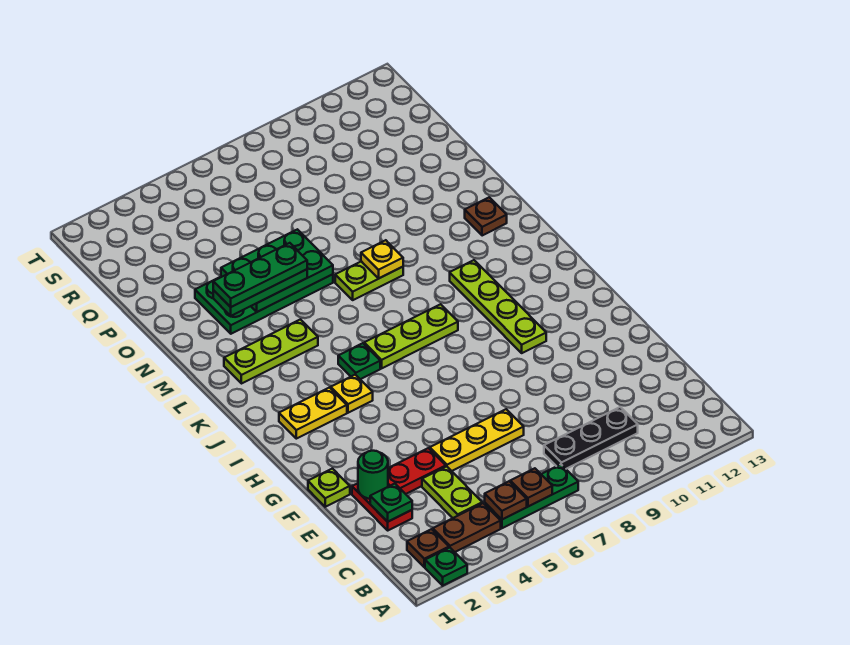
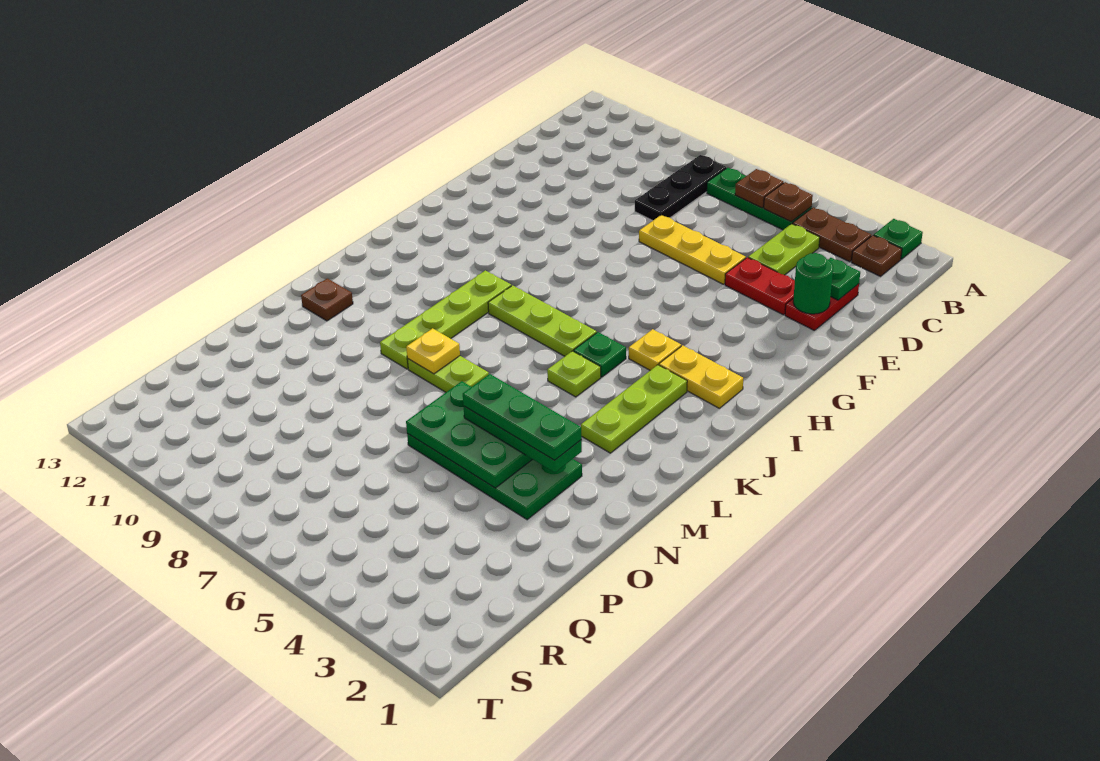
black 1x3 plate [544,407,638,469] -> black 1x3 plate turned to [635,155,726,221]
lime 1x1 plate [308,469,350,507] -> lime 1x1 plate moved to [547,351,601,397]
lime 1x4 plate [450,260,546,353] -> lime 1x4 plate moved to [380,270,511,369]
lime 1x3 plate [224,319,318,384] -> lime 1x3 plate turned to [581,365,687,453]

